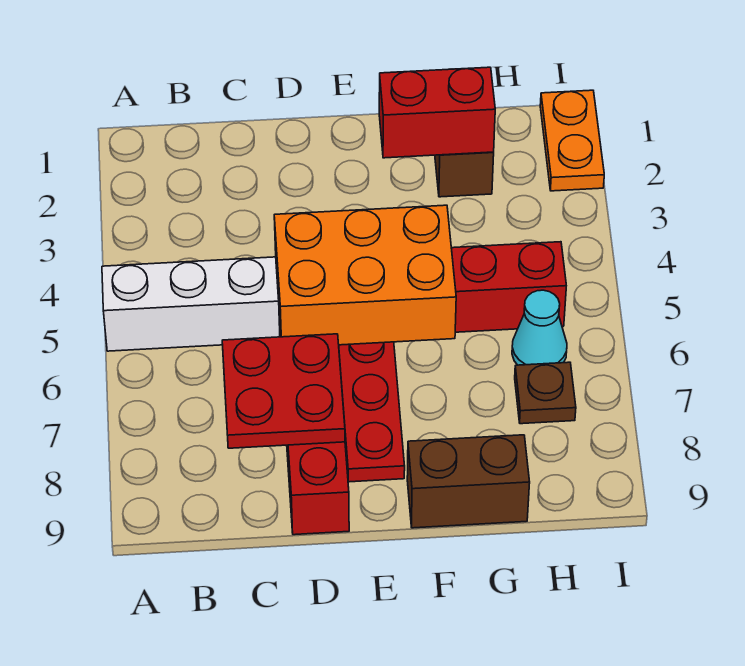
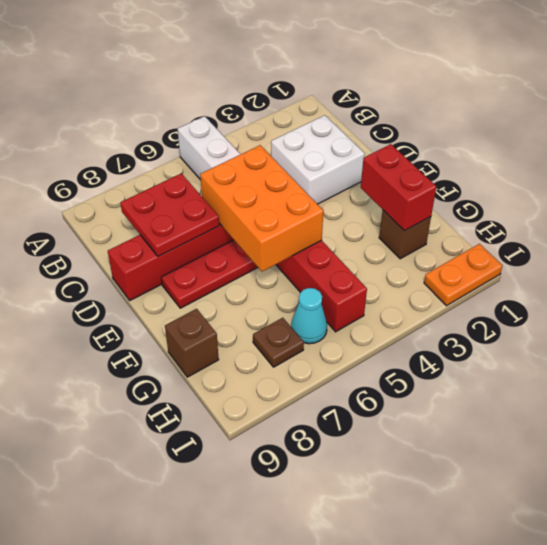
none -> white 2x2 brick [271,115,365,204]
brown 1x2 brick [407,435,530,528] -> brown 1x1 brick [165,309,219,377]

